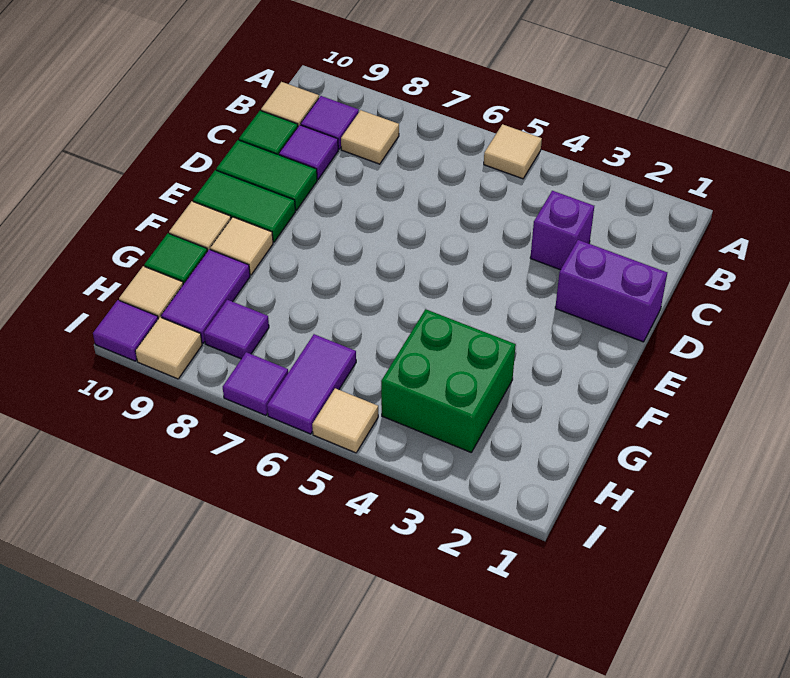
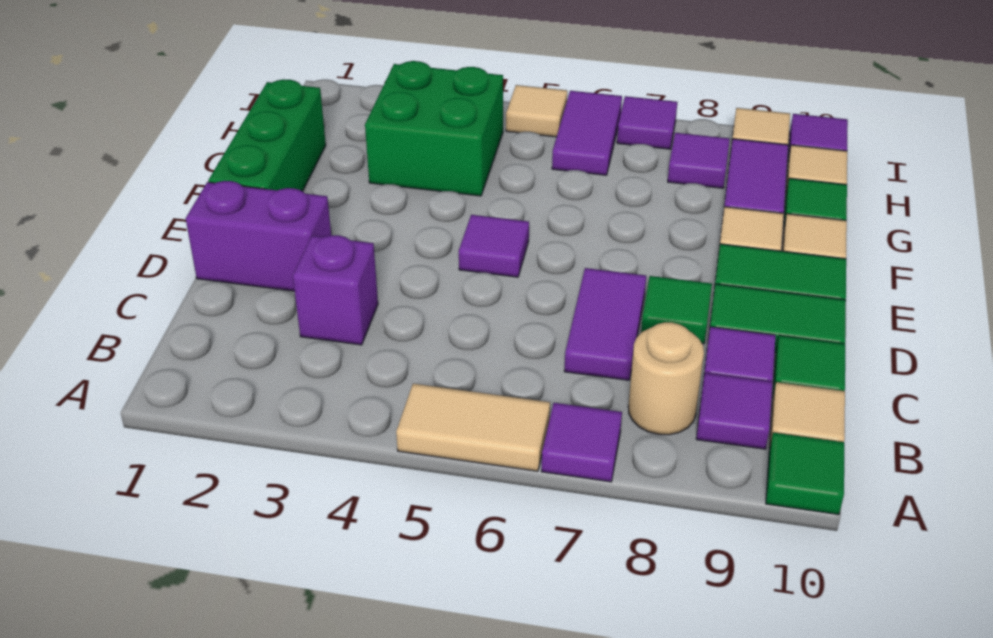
tan 1x1 tile [484,124,542,179] -> tan 1x2 tile [396,384,550,471]
none -> purple 1x1 tile [542,403,622,482]
none -> green 1x1 tile [766,433,844,514]
tan 1x1 tile [341,110,399,164] -> tan 1x1 round brick [628,322,704,435]
none -> purple 1x2 tile [564,268,646,380]
none -> green 1x1 tile [641,276,712,344]
none -> green 1x3 brick [208,79,326,191]
none -> purple 1x1 tile [459,215,529,277]

